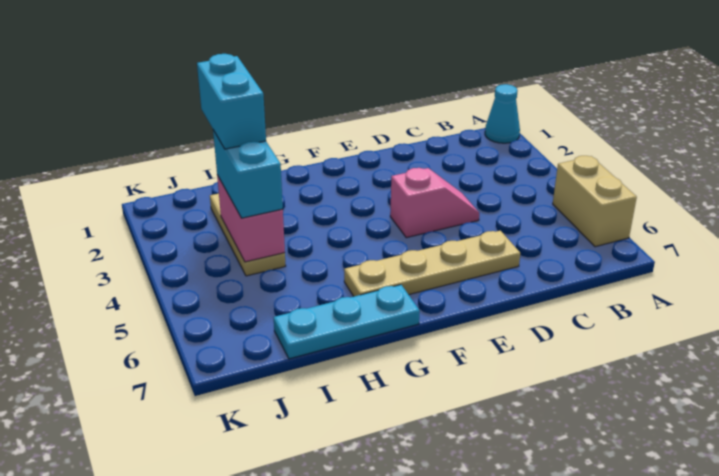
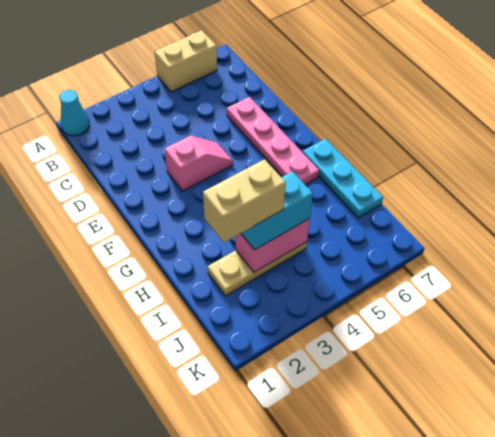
pink 1x2 slope [390,168,479,238] -> pink 1x2 slope turned to [165,136,233,191]
tan 1x4 plate [344,231,520,296] -> pink 1x4 plate [227,97,319,185]
cyan 1x2 brick [197,54,266,149] -> tan 1x2 brick [203,159,286,243]

